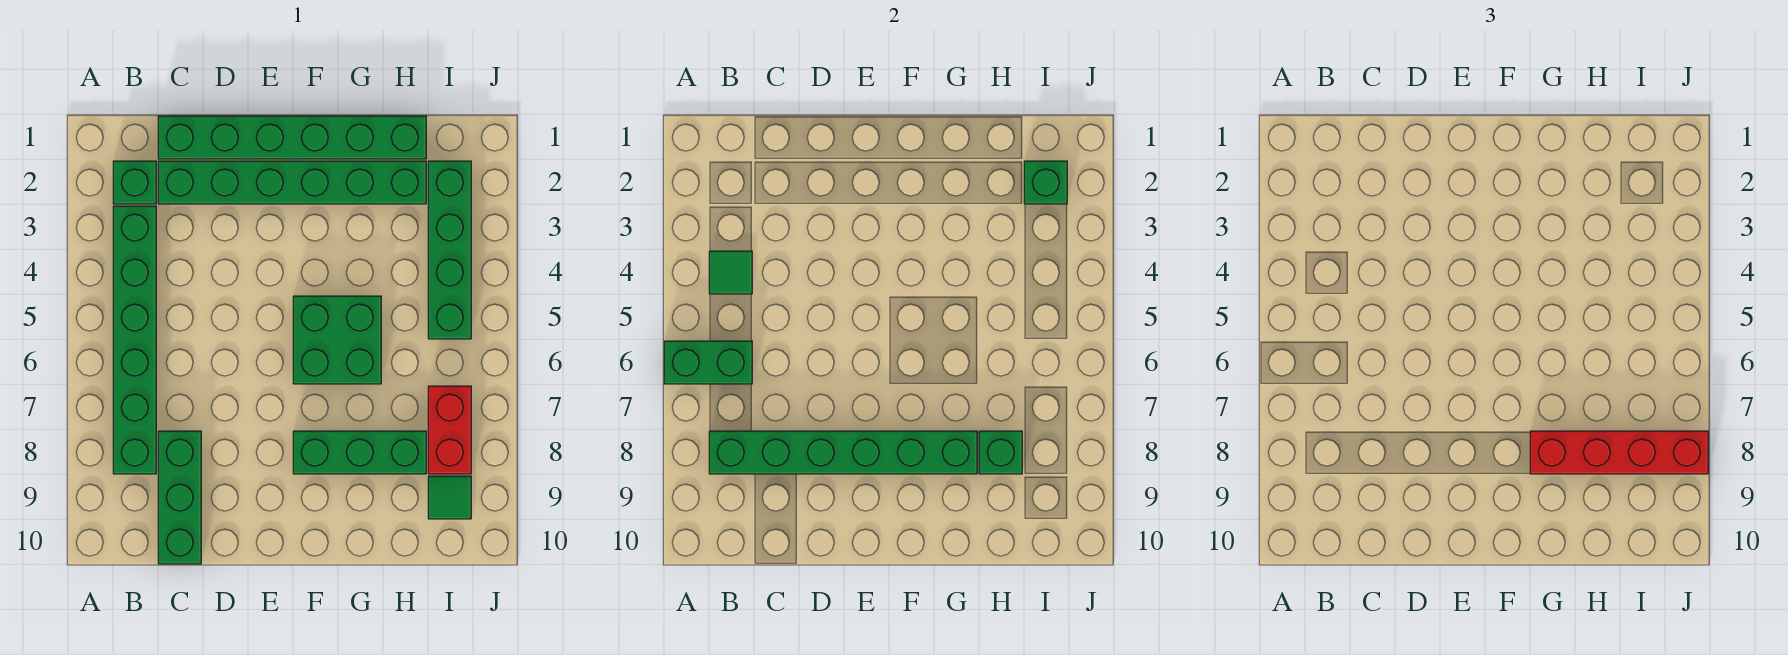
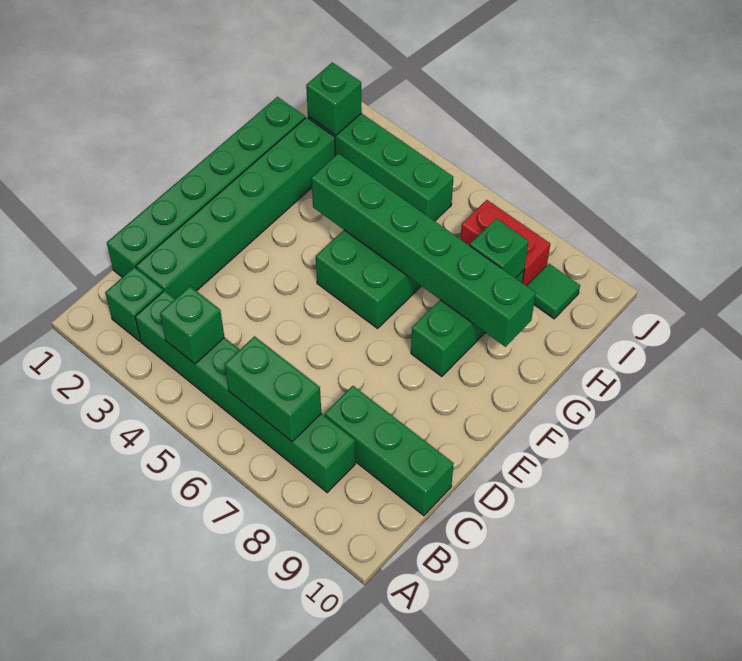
green 1x2 brick [664,341,752,384] -> green 1x2 brick turned to [225,336,321,441]
green 1x1 tile [709,251,752,294] -> green 1x1 brick [160,286,224,364]
green 1x6 brick [709,431,977,474] -> green 1x6 brick turned to [311,154,536,347]
red 1x4 brick [1530,431,1708,474] -> none

